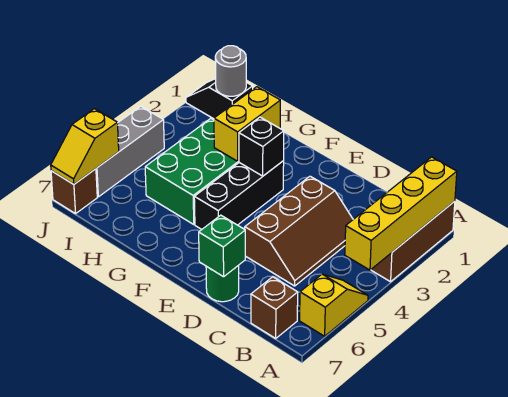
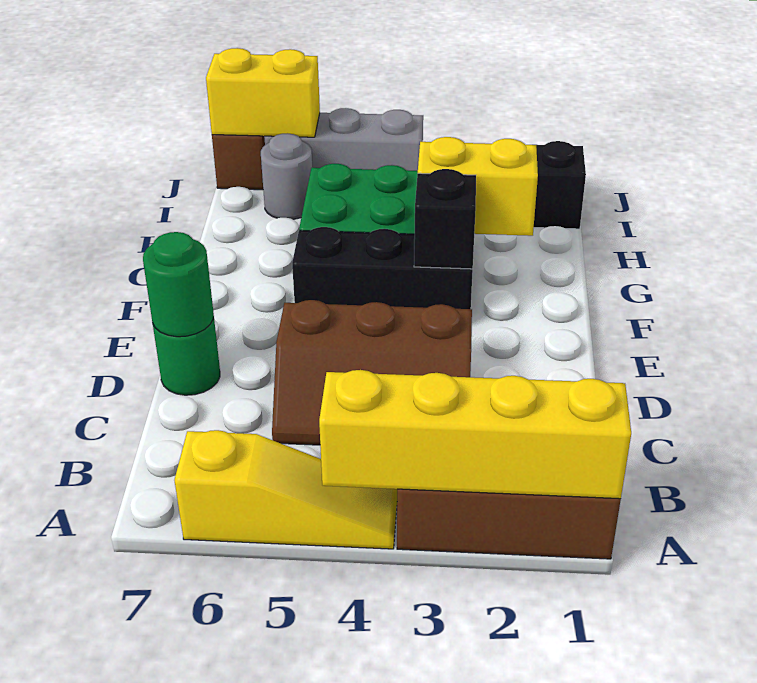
yellow 1x2 slope [300,274,368,336] -> yellow 1x3 slope [174,430,397,549]
brown 1x1 brick [251,277,298,338] -> none
green 1x1 brick [199,215,245,277] -> green 1x1 round brick [143,232,213,337]
grey 1x1 round brick [215,46,246,96] -> grey 1x1 round brick moved to [261,133,312,219]
yellow 1x2 slope [51,109,119,184] -> yellow 1x2 brick [206,48,320,137]

